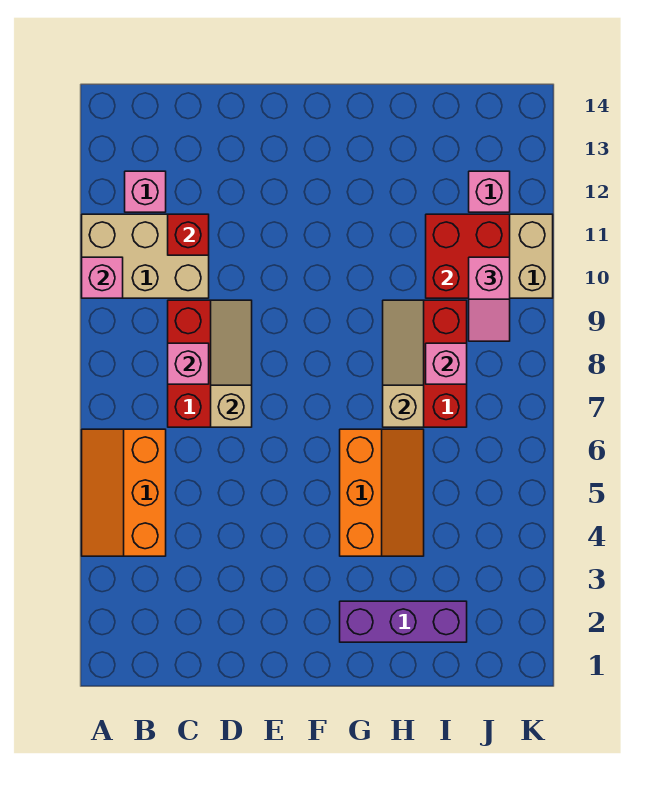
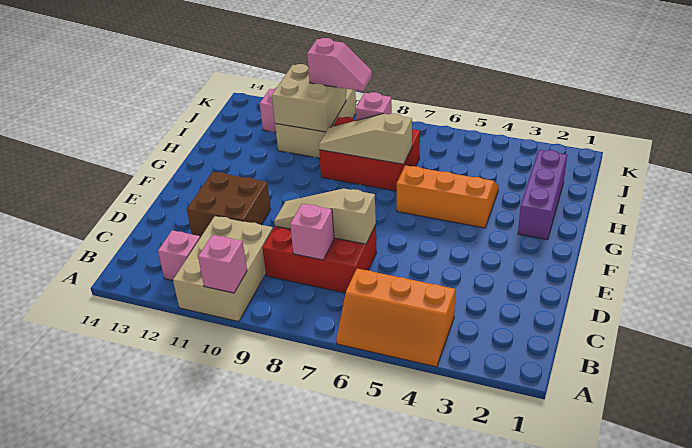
red 1x1 brick [168,214,209,255] -> none
none -> brown 2x2 brick [187,172,271,238]
red 2x2 brick [426,214,510,298] -> tan 2x2 brick [272,64,346,132]

